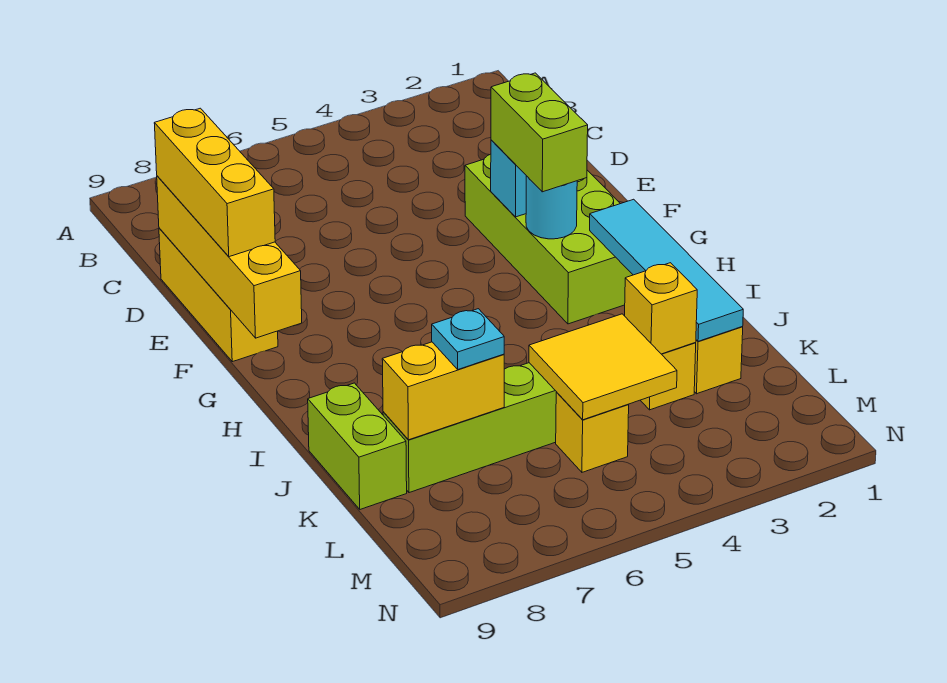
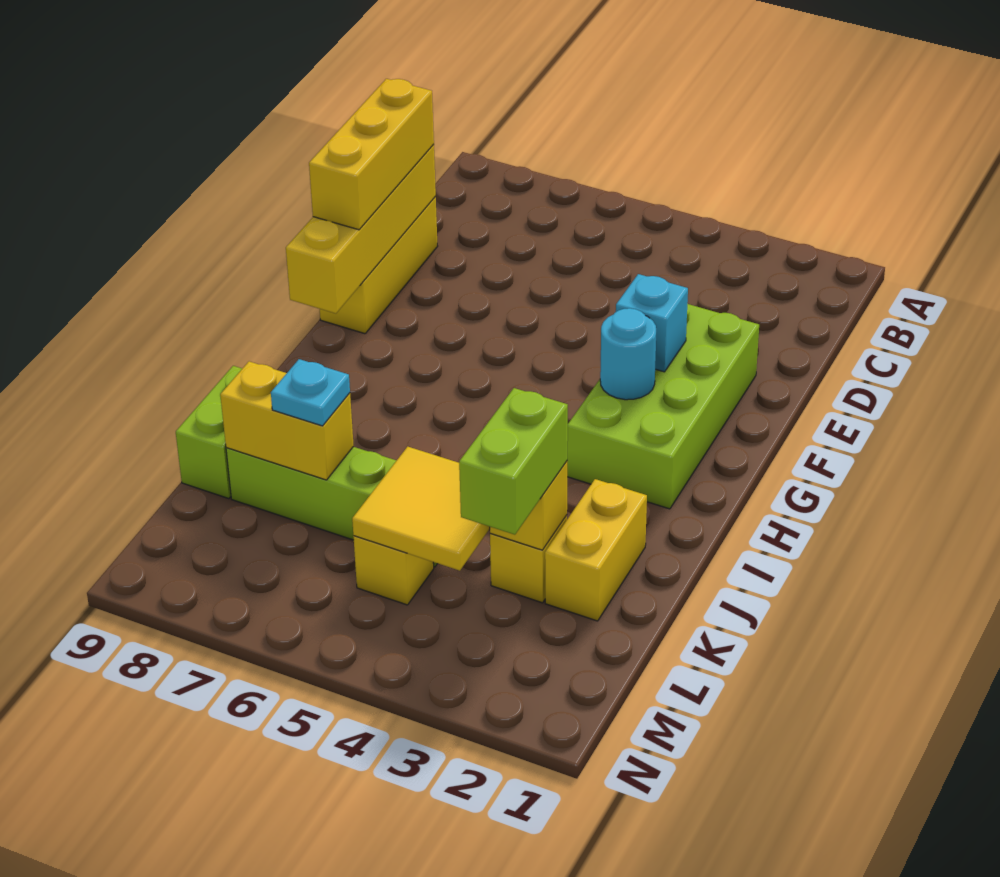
lime 1x2 brick [491,73,588,192] -> lime 1x2 brick moved to [459,388,568,535]
cyan 1x4 tile [590,199,743,341] -> none

